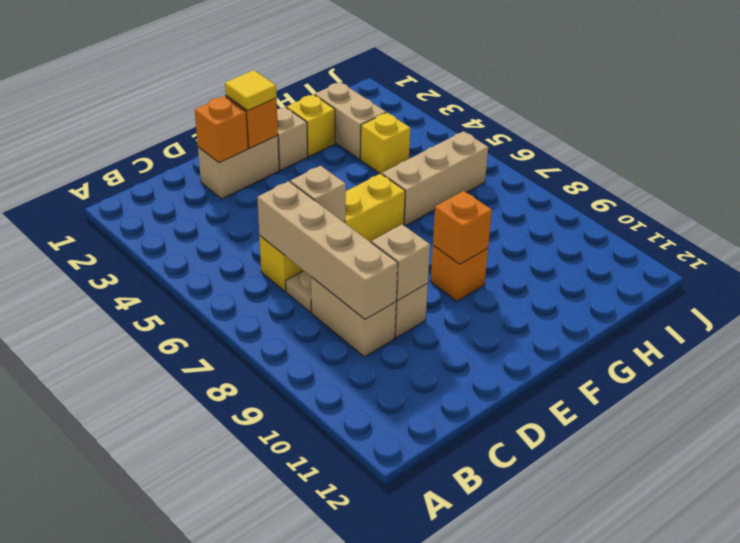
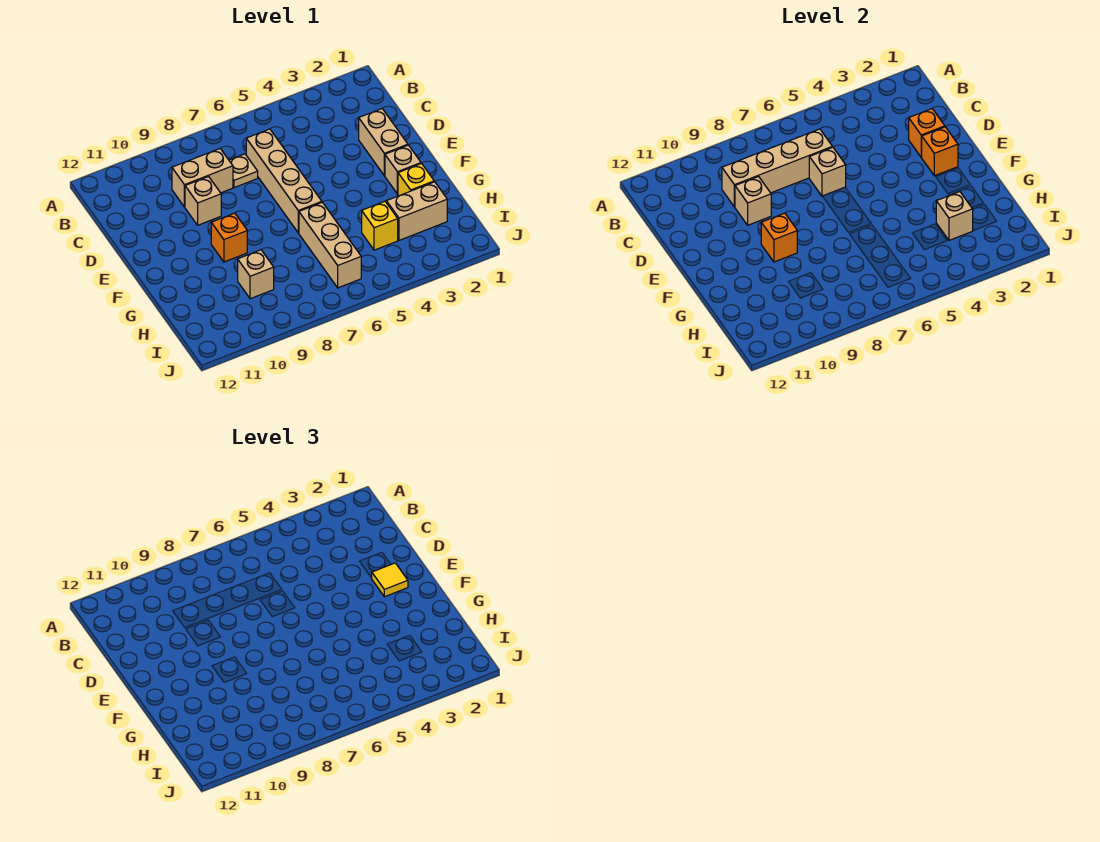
yellow 1x4 brick [259,174,405,291] -> tan 1x4 brick [246,129,322,233]
none -> tan 1x1 brick [936,192,973,240]
none -> tan 1x1 brick [238,250,274,299]

